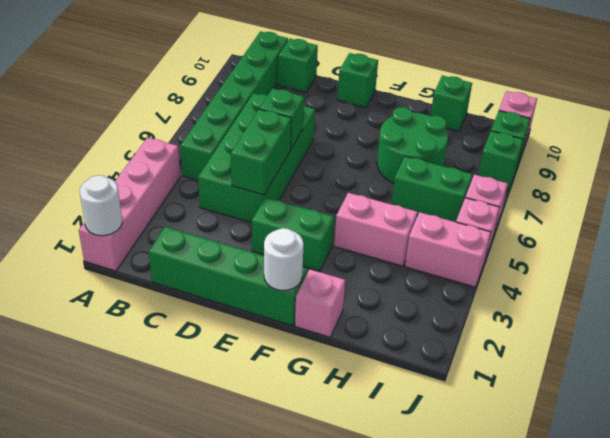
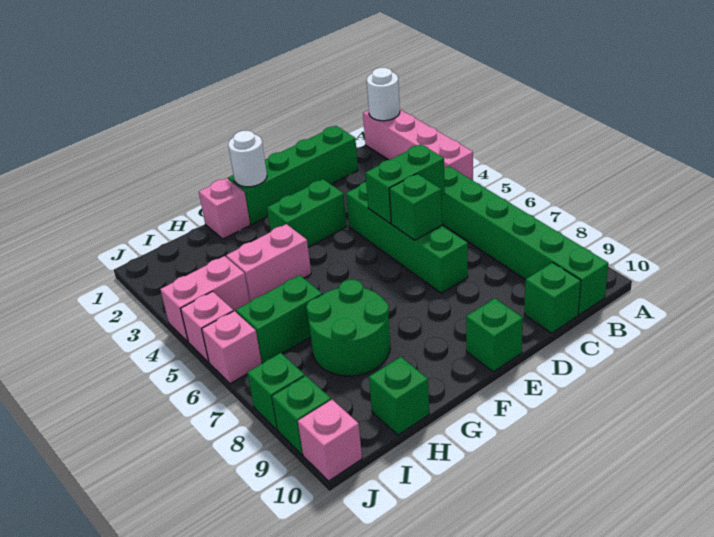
green 2x4 brick [198,93,315,223] -> green 1x4 brick [346,182,468,293]
green 1x2 brick [231,109,291,195] -> green 1x2 brick turned to [365,144,445,223]

